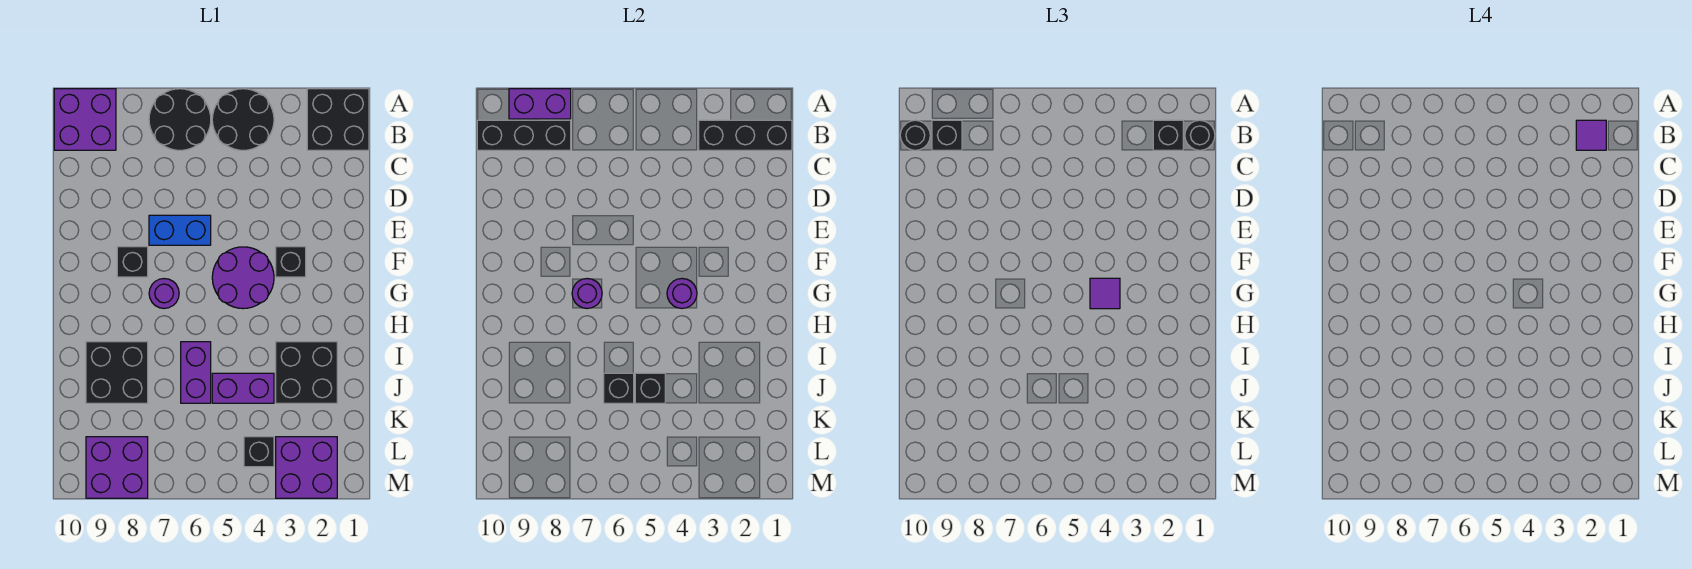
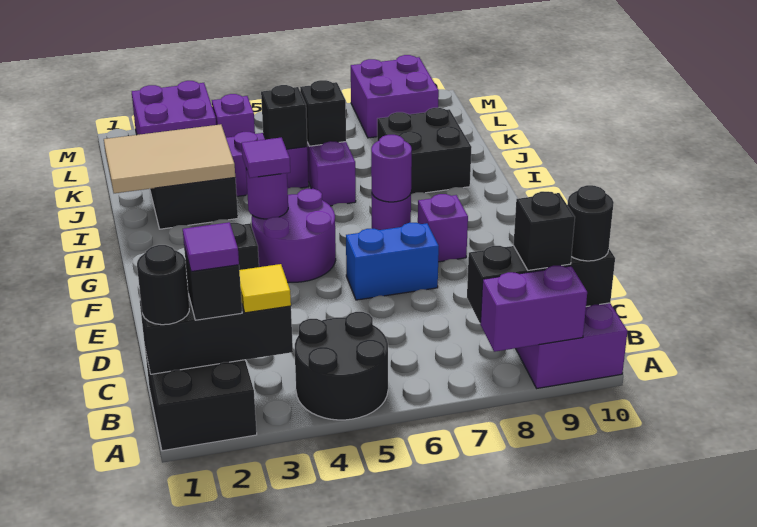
black 2x2 round brick [149,89,211,150] -> none
none -> yellow 1x1 tile [239,264,291,313]
black 1x1 brick [117,247,148,277] -> purple 1x1 brick [418,194,468,262]
none -> tan 2x3 tile [104,124,235,193]
black 1x1 brick [244,437,274,467] -> purple 1x1 brick [212,94,255,138]

